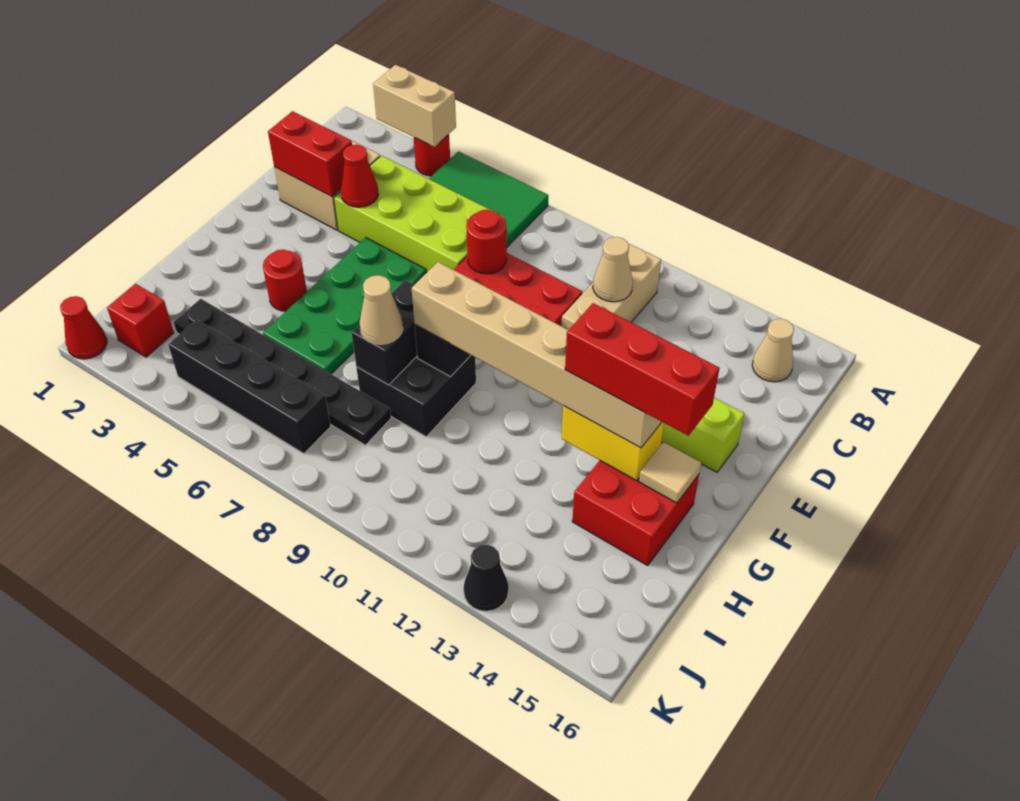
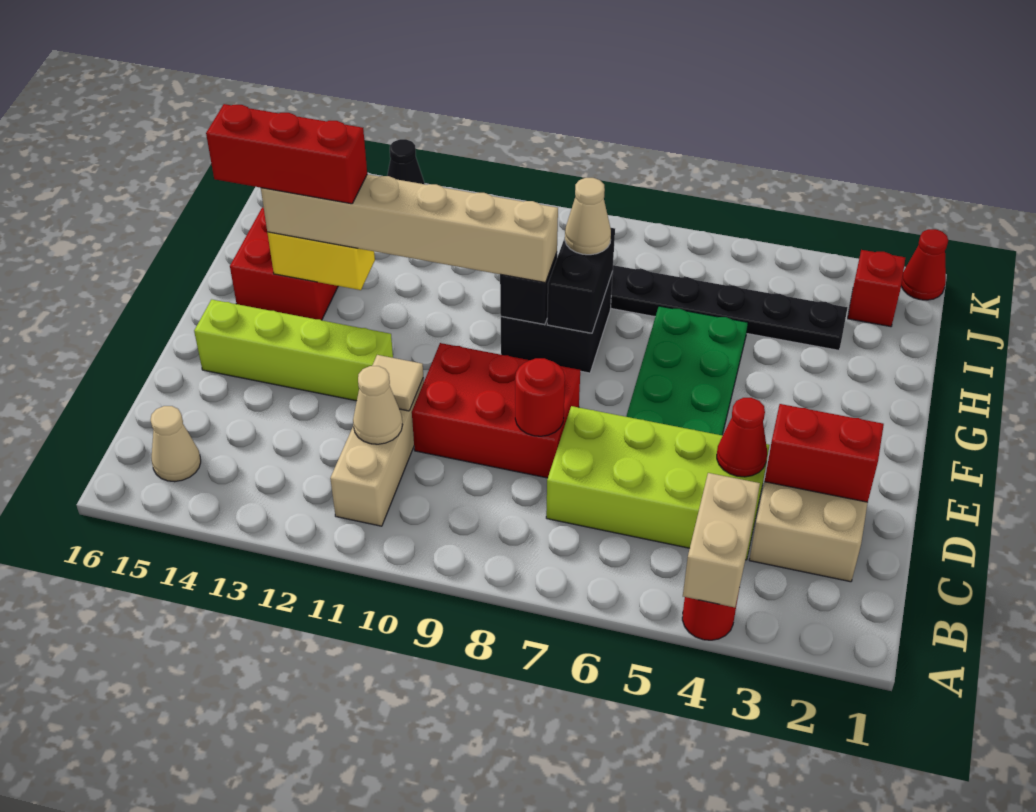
tan 1x2 brick [373,65,456,147] -> tan 1x2 brick turned to [683,473,760,608]
green 2x3 tile [429,151,548,248] -> none
red 1x1 round brick [263,250,307,311] -> none
tan 1x1 tile [639,442,701,503] -> tan 1x1 tile moved to [372,355,423,411]
black 1x4 brick [168,320,331,454] -> none

